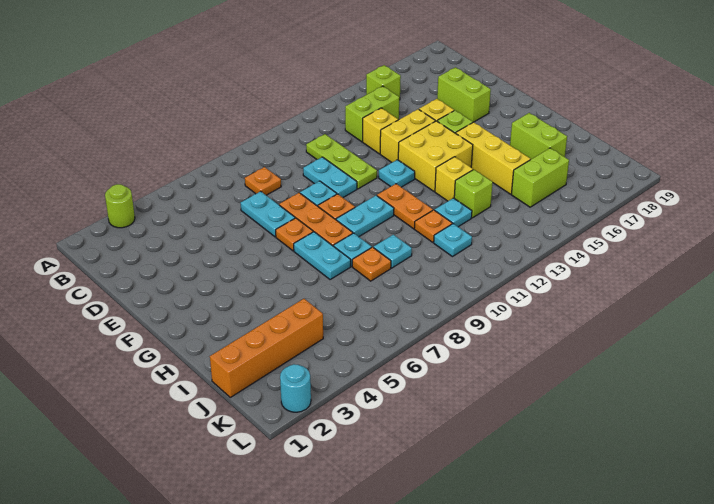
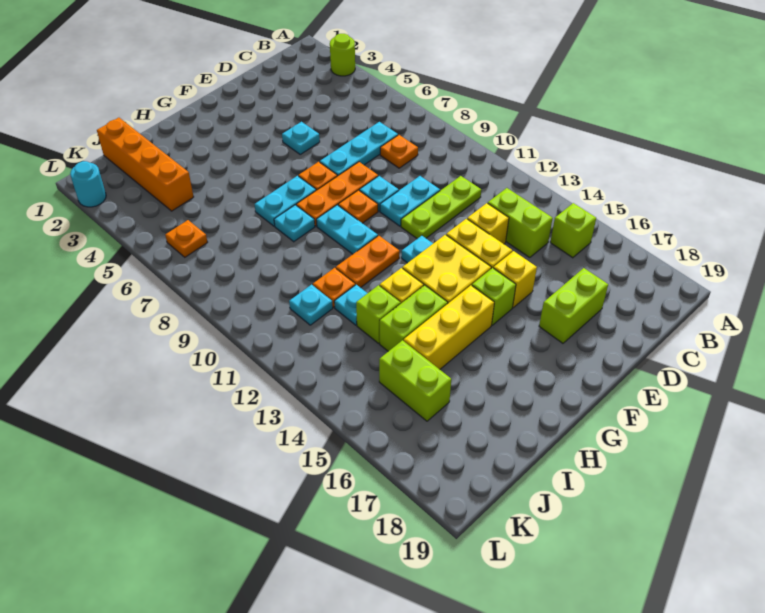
cyan 1x2 plate [241,191,295,237] -> cyan 1x3 plate [320,122,398,176]
lime 1x2 brick [510,113,567,159] -> lime 1x2 brick moved to [380,285,448,351]
orange 1x1 plate [352,247,391,281] -> orange 1x1 plate moved to [165,220,208,257]
cyan 1x1 plate [374,235,412,268] -> cyan 1x1 plate moved to [282,122,320,154]

